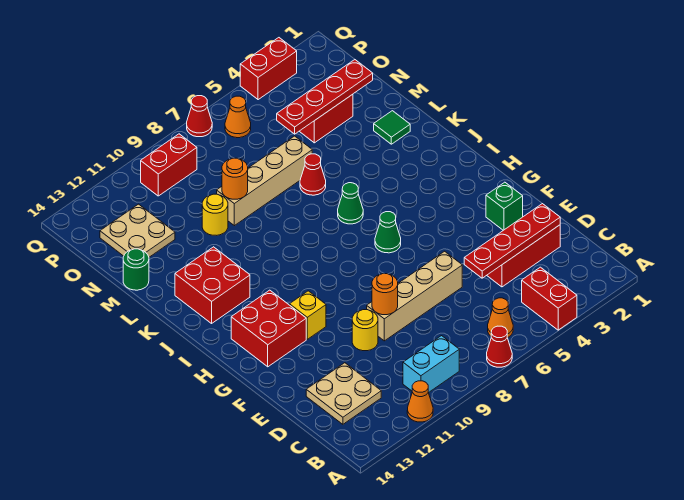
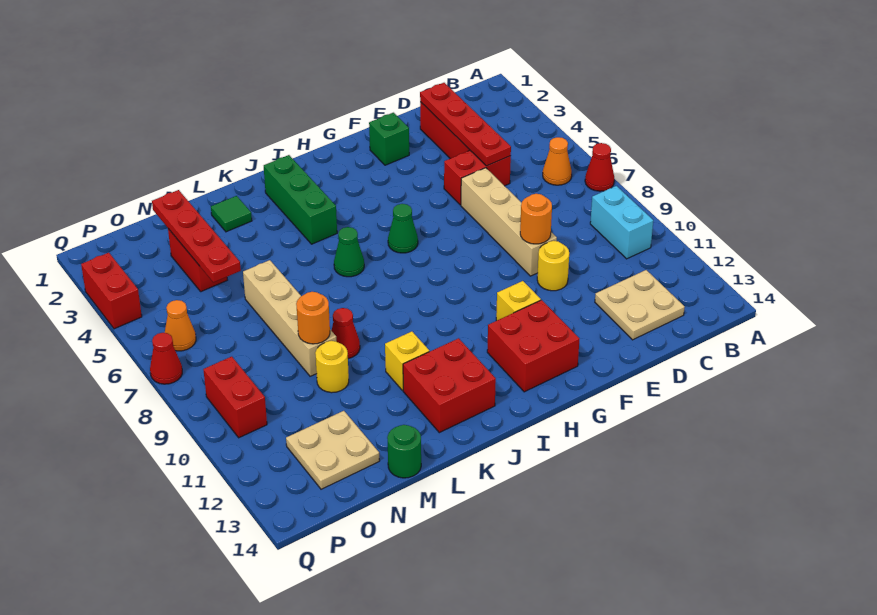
red 1x2 brick [522,267,577,330] -> red 1x2 brick moved to [444,151,511,205]
orange 1x1 cone [407,381,433,422] -> none
none -> green 1x3 brick [264,155,337,244]
none -> yellow 1x1 brick [385,331,429,390]
red 1x1 cone [300,154,326,195] -> red 1x1 cone moved to [331,308,360,359]

